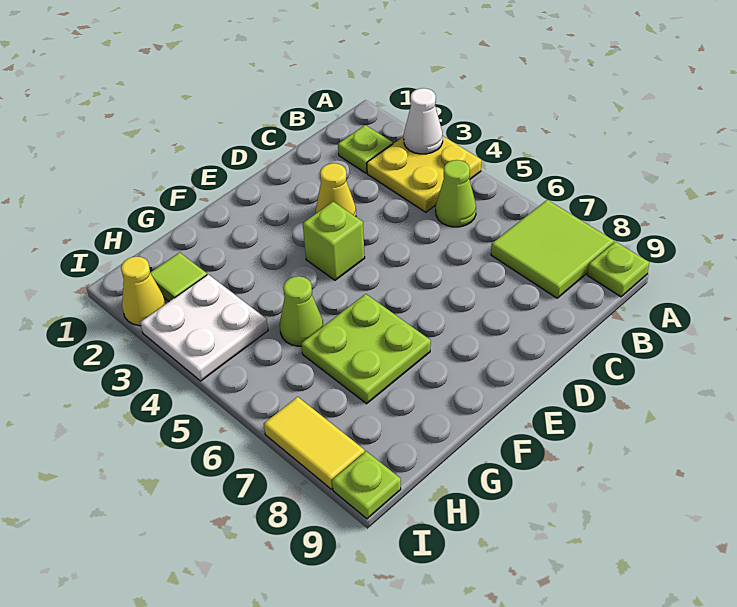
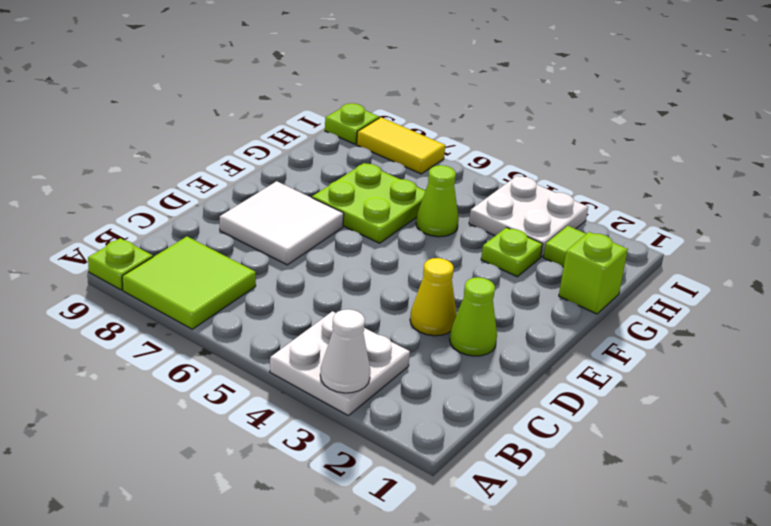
yellow 2x2 plate [367,136,481,212] -> white 2x2 plate [270,311,410,415]
lime 1x1 plate [338,125,393,173] -> lime 1x1 plate moved to [481,227,543,277]
lime 1x1 cone [436,160,476,227] -> lime 1x1 cone moved to [450,277,497,356]
none -> white 2x2 tile [220,181,344,265]
lime 1x1 brick [303,202,365,280] -> lime 1x1 brick moved to [559,232,628,314]
yellow 1x1 cone [121,257,165,326] -> none

